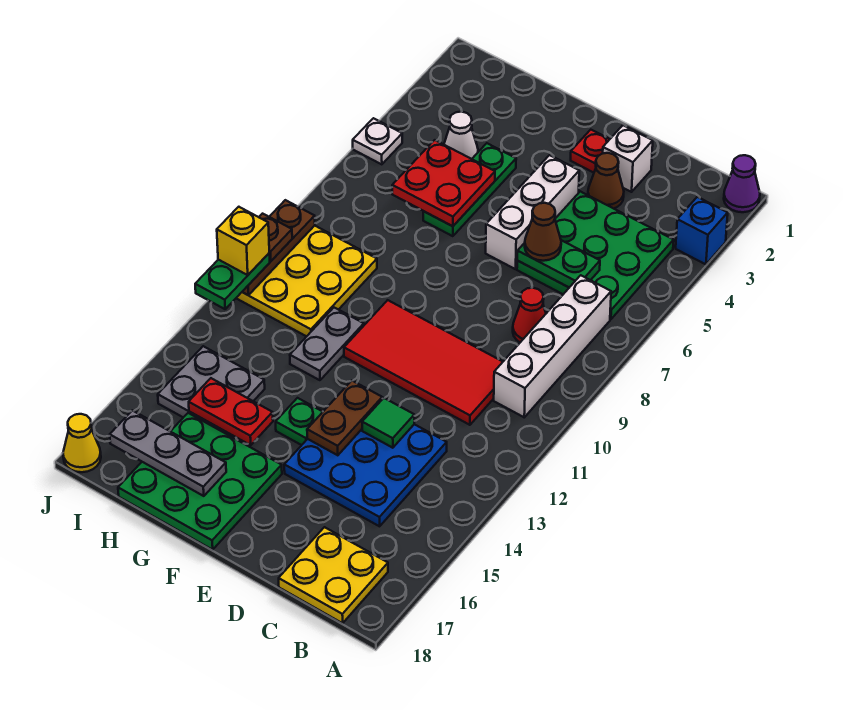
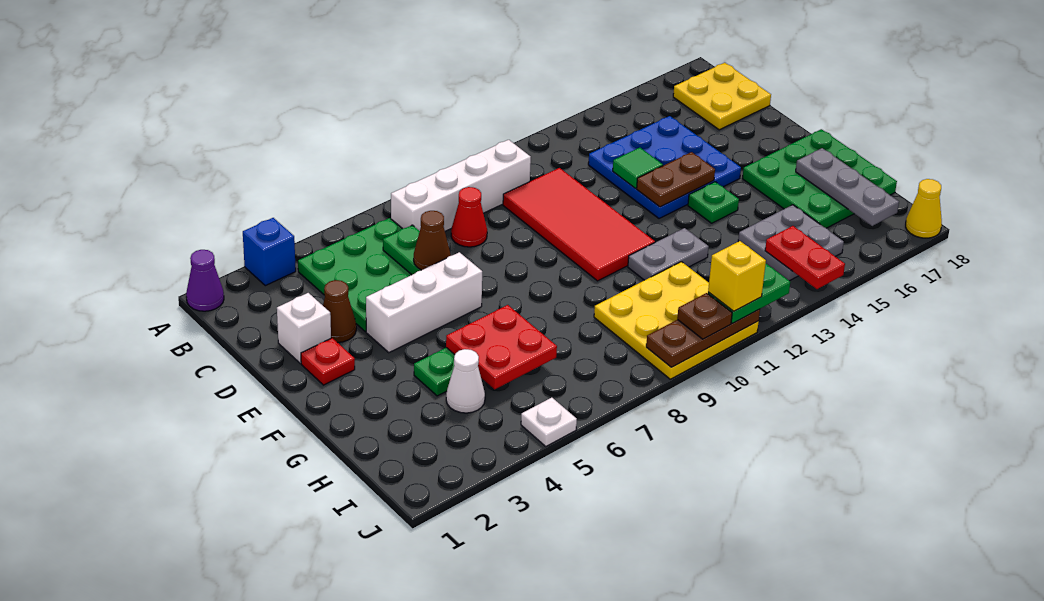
red 1x2 plate [189,378,273,445] -> red 1x2 plate moved to [765,226,845,289]

